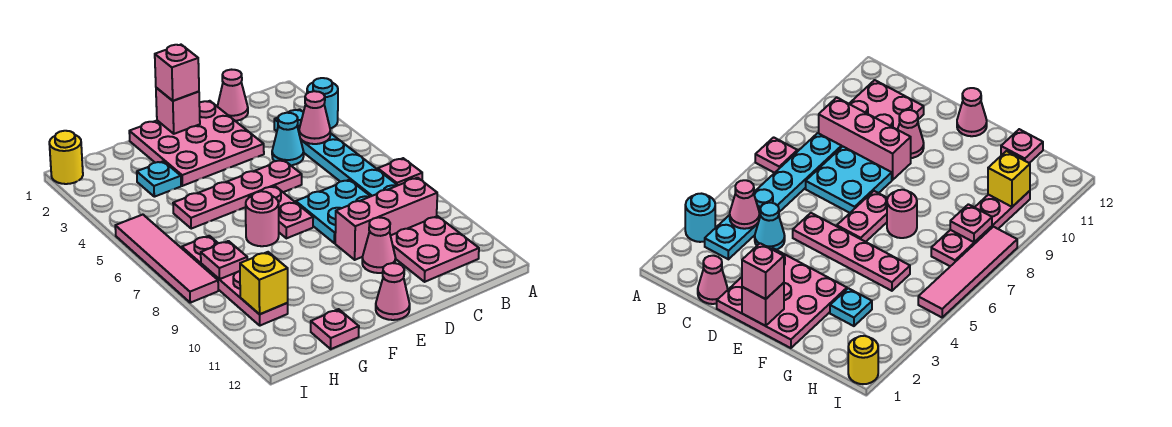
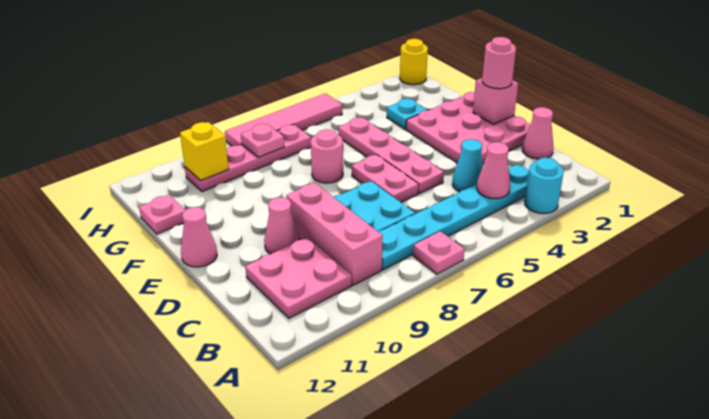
pink 1x1 brick [155,45,199,101] -> pink 1x1 round brick [482,37,516,89]
pink 1x2 plate [249,186,313,238] -> pink 1x2 plate turned to [352,155,419,202]

